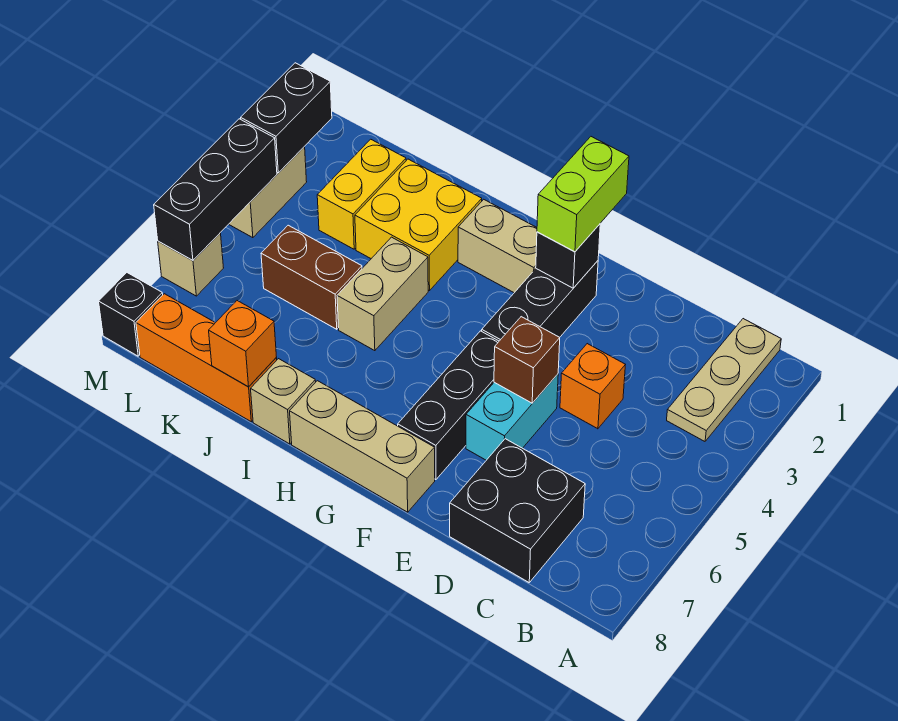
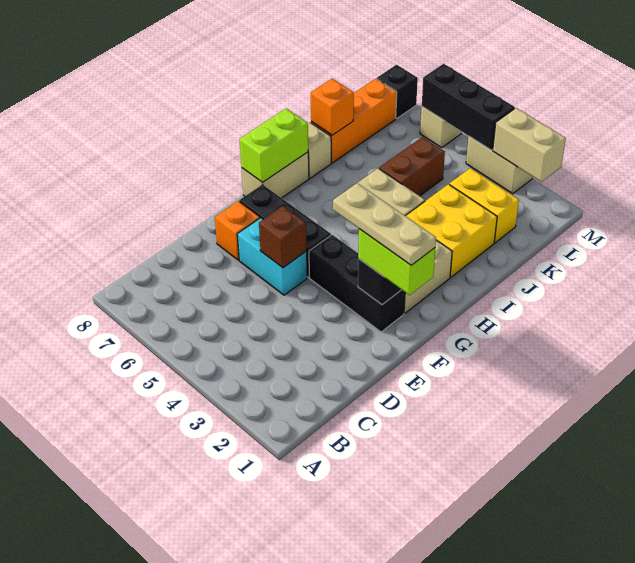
tan 1x3 plate [667,319,781,441] -> tan 1x3 plate moved to [333,183,436,265]
black 2x2 brick [450,439,585,582] -> none
orange 1x1 brick [560,344,625,429] -> orange 1x1 brick moved to [215,201,260,260]
tan 1x3 brick [290,381,435,512] -> tan 1x2 brick [242,152,309,198]
none -> lime 1x2 brick [240,108,308,183]
black 1x2 brick [241,63,332,173] -> tan 1x2 brick [493,108,566,182]

